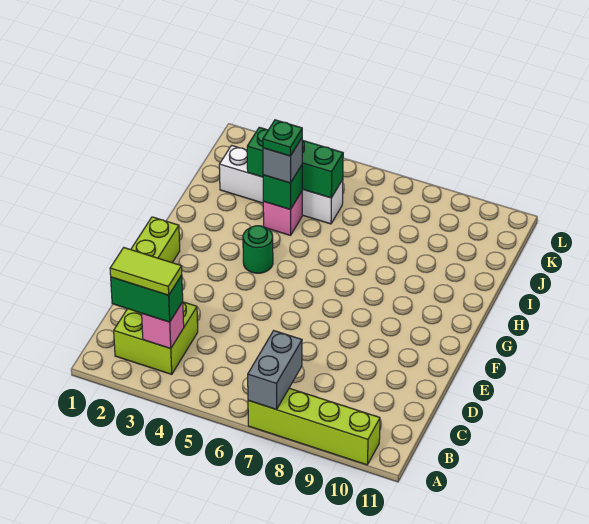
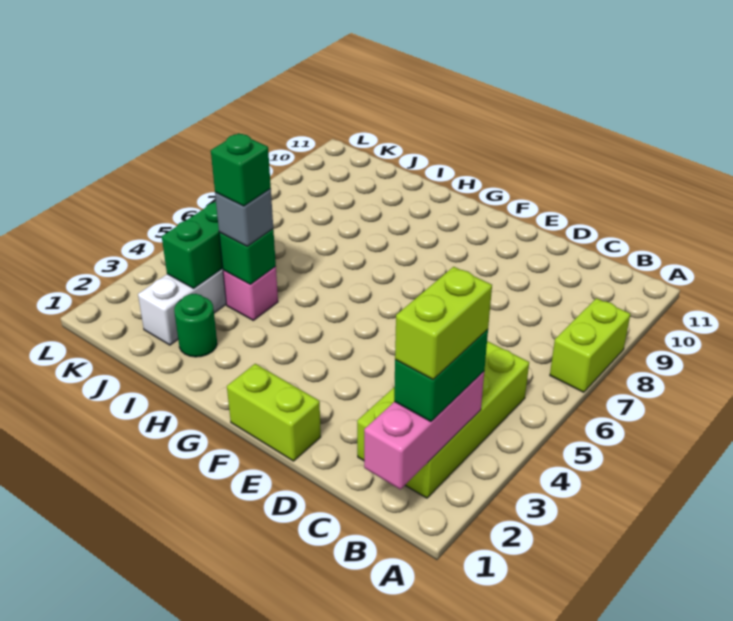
lime 1x4 brick [248,388,380,465] -> lime 1x2 brick [550,298,630,392]
grey 1x2 brick [248,331,302,409] -> none
lime 2x2 brick [114,302,198,374] -> lime 2x4 brick [357,341,529,498]
lime 1x2 tile [110,248,182,295] -> lime 1x2 brick [395,267,492,379]
pink 1x1 brick [142,302,184,348] -> pink 1x3 brick [364,372,484,489]
green 1x1 round brick [243,226,273,273] -> green 1x1 round brick moved to [174,294,217,357]
green 1x1 plate [263,120,302,156] -> green 1x1 brick [211,133,271,206]

